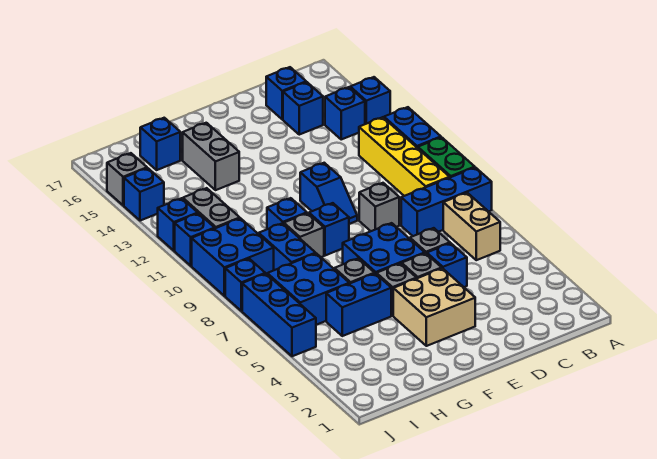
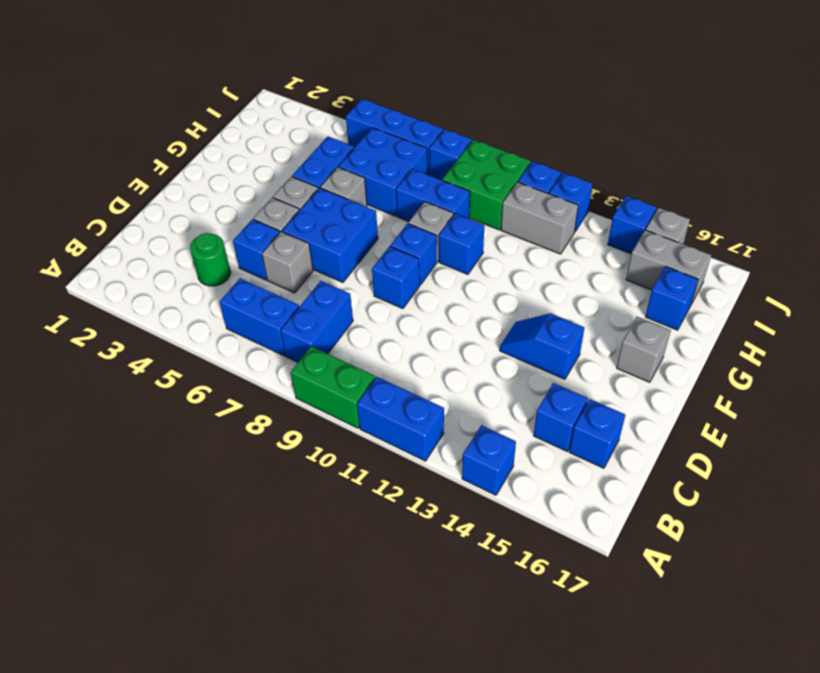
blue 1x3 brick [401,167,492,236] -> blue 1x2 brick [281,281,353,362]
tan 1x2 brick [443,193,500,260] -> blue 1x2 brick [220,278,299,356]
yellow 1x4 brick [359,117,450,196] -> none
blue 1x1 brick [325,87,365,139] -> blue 1x1 brick moved to [372,246,420,309]
none -> green 1x1 round brick [190,233,231,286]
grey 1x1 brick [359,183,399,231] -> grey 1x1 brick moved to [617,317,671,382]
tan 2x2 brick [393,268,475,346] -> none
blue 1x2 slope [300,163,357,224] -> blue 1x2 slope moved to [500,313,584,379]
grey 1x2 brick [183,123,239,190] -> grey 1x2 brick moved to [626,230,711,304]
blue 2x2 brick [192,218,274,296] -> green 2x2 brick [442,140,531,230]

